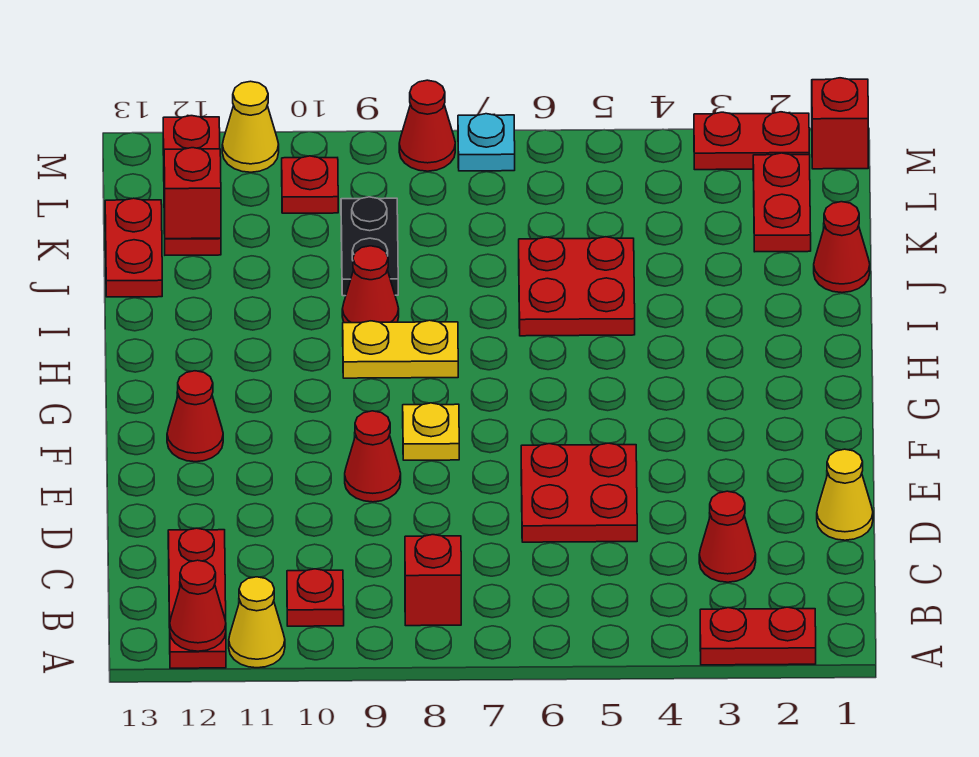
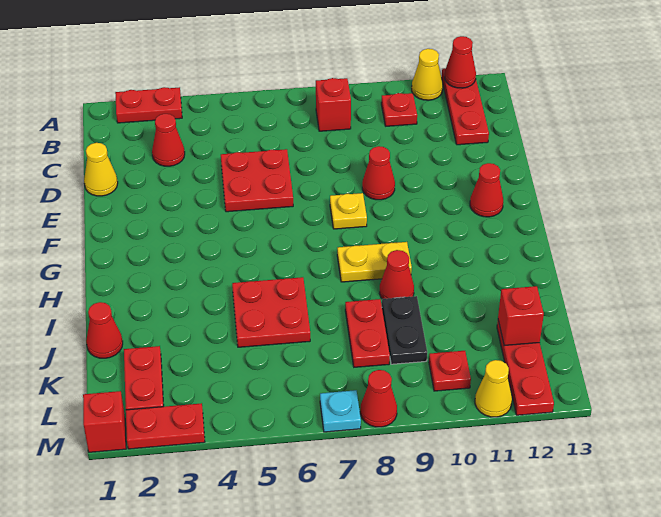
red 1x2 plate [105,198,162,297] -> red 1x2 plate moved to [345,299,390,367]

